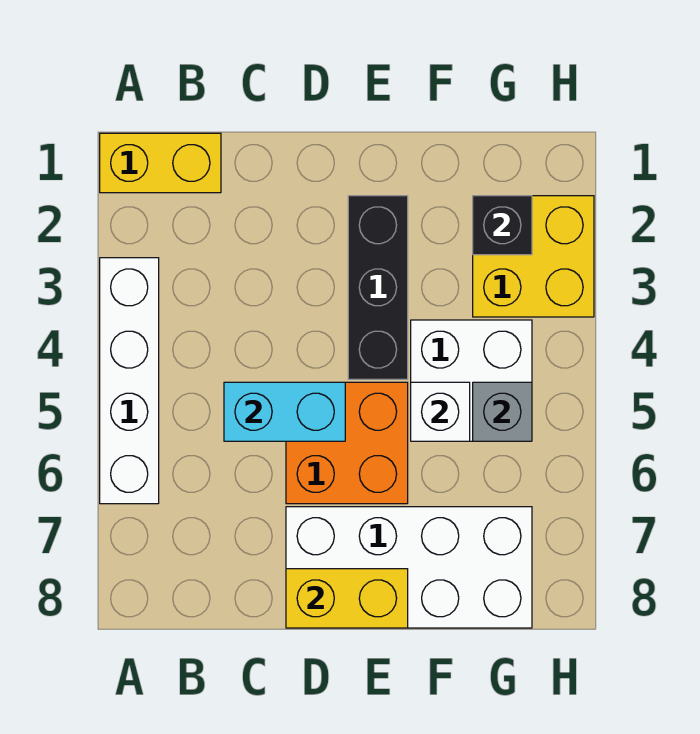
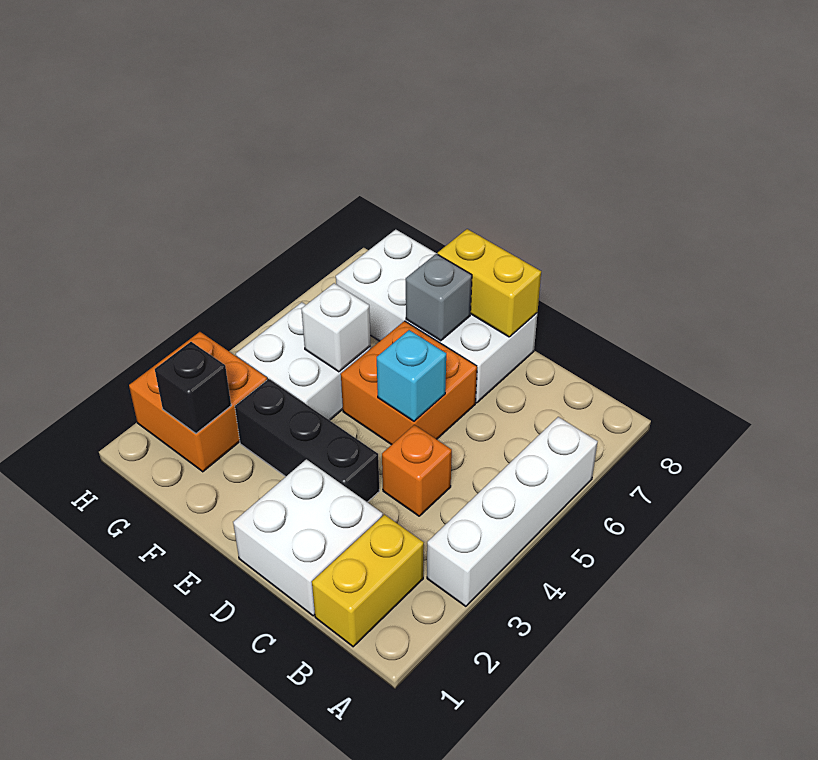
yellow 1x2 brick [100,133,221,193] -> yellow 1x2 brick turned to [312,515,424,647]
none -> white 2x2 brick [233,459,383,616]
none -> orange 1x1 brick [382,425,452,516]
cyan 1x2 brick [224,382,345,441] -> cyan 1x1 brick [377,330,446,421]
black 1x3 brick [348,196,408,379] -> black 1x3 brick turned to [235,379,379,502]
yellow 2x2 brick [473,196,594,317] -> orange 2x2 brick [129,332,267,472]
grey 1x1 brick [473,382,532,441] -> grey 1x1 brick moved to [406,254,472,341]

